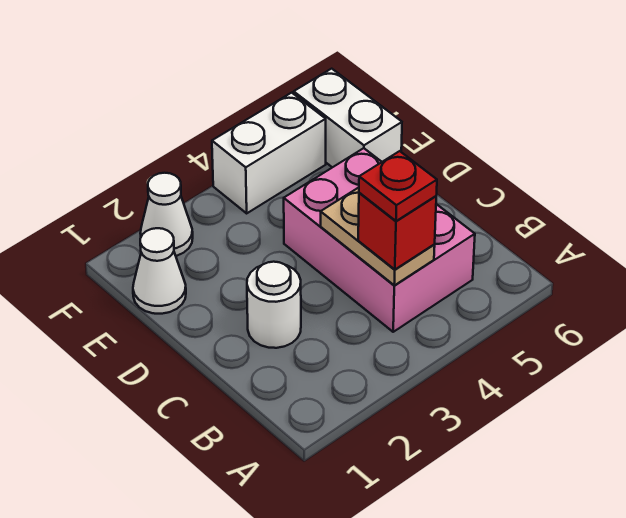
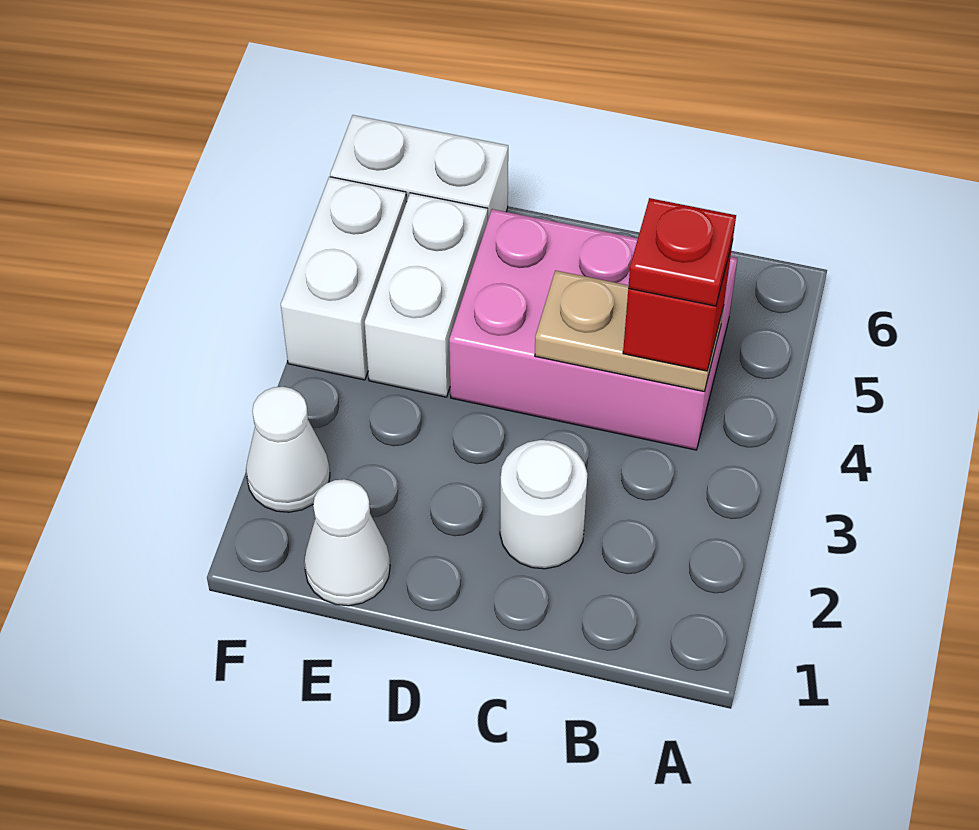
none -> white 1x2 brick [365,193,488,397]

